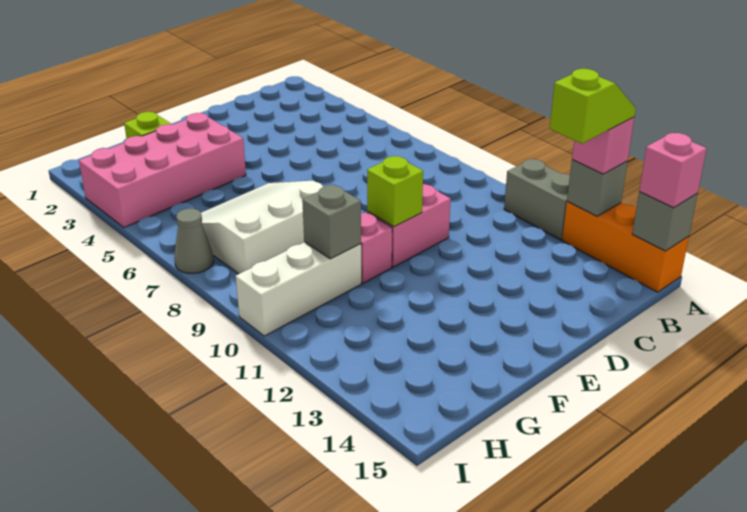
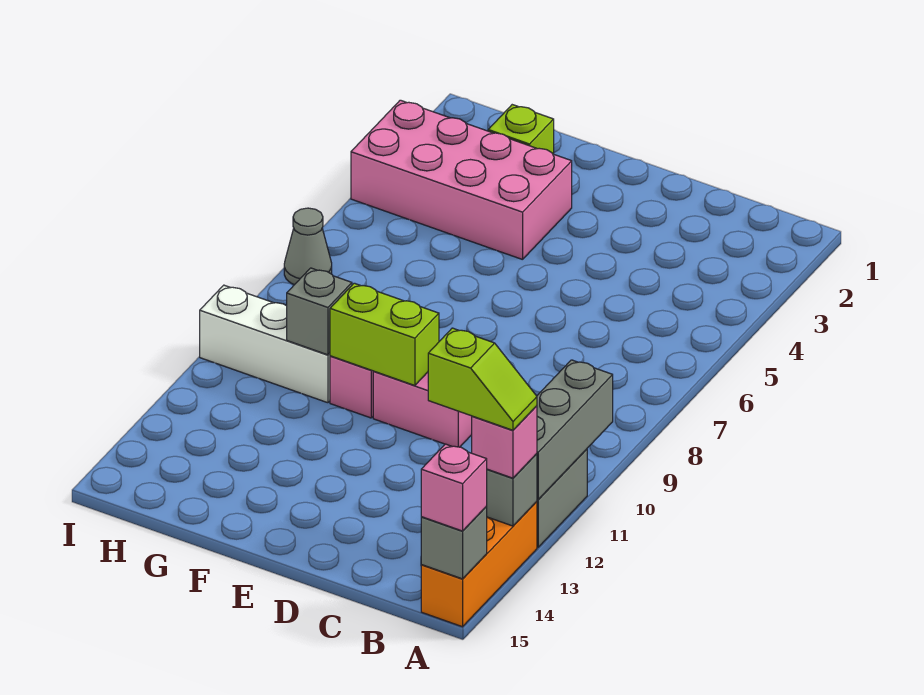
none -> grey 1x3 brick [537,360,613,500]
lime 1x1 brick [367,156,423,227] -> lime 1x2 brick [330,283,439,386]
white 3x3 slope [201,181,323,274] -> none

